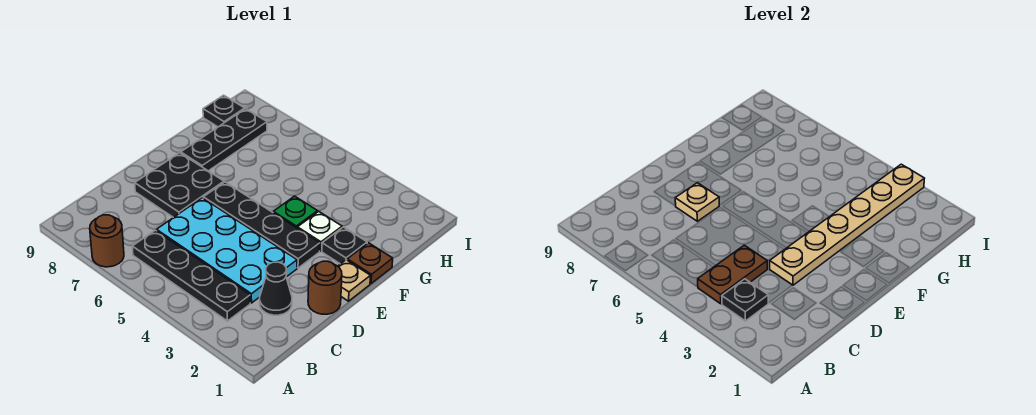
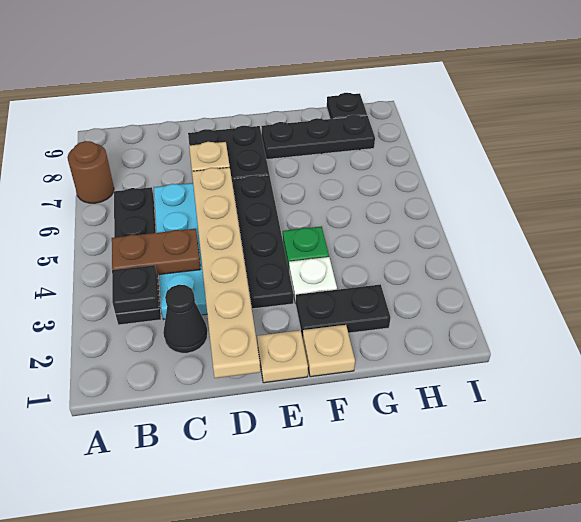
brown 1x1 round brick [308,261,342,314] -> none
tan 1x6 plate [770,164,925,285] -> tan 1x6 plate turned to [192,167,260,378]
brown 1x1 plate [347,243,393,284] -> tan 1x1 plate [303,325,355,377]
black 1x1 plate [322,227,367,264] -> black 1x2 plate [296,284,391,339]

